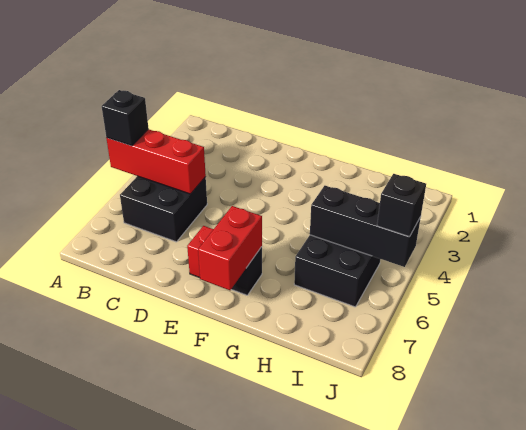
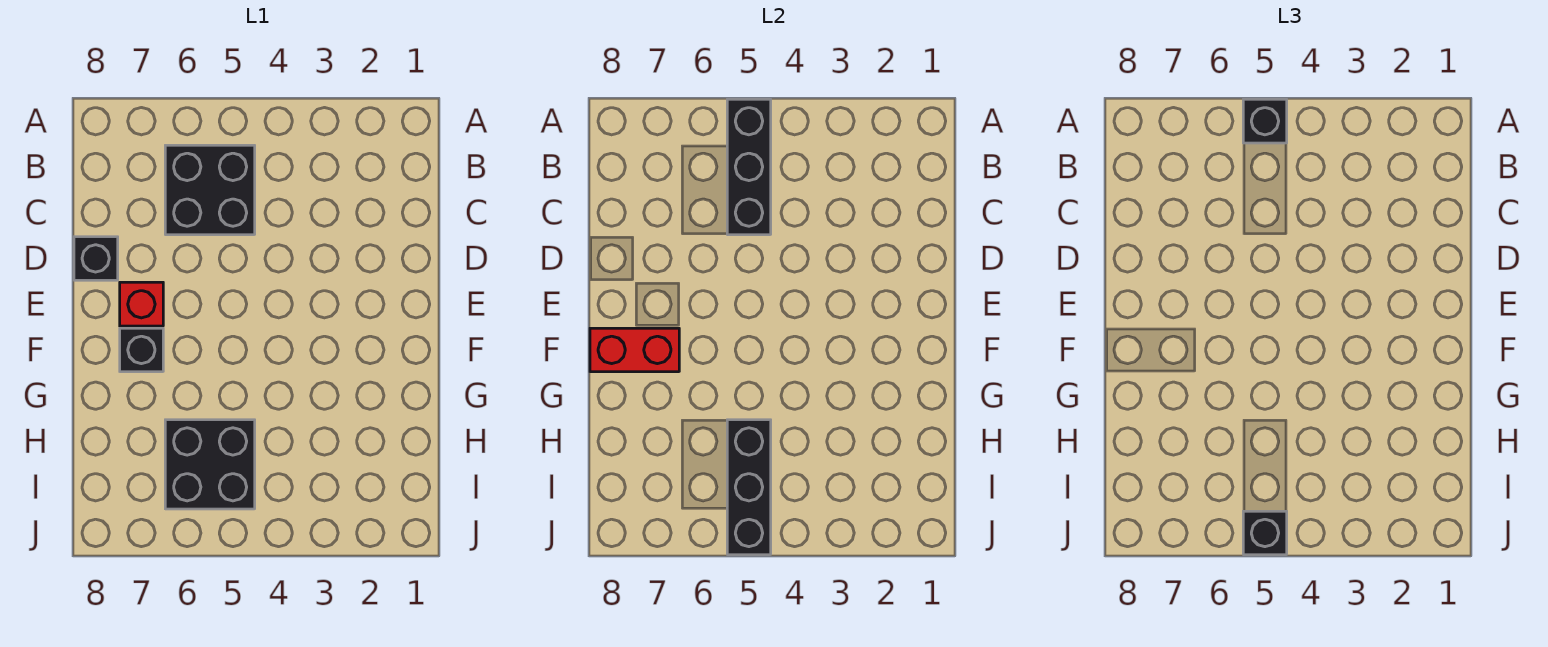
red 1x3 brick [106,129,206,194] -> black 1x3 brick [727,99,771,235]
none -> black 1x1 brick [74,237,118,280]

